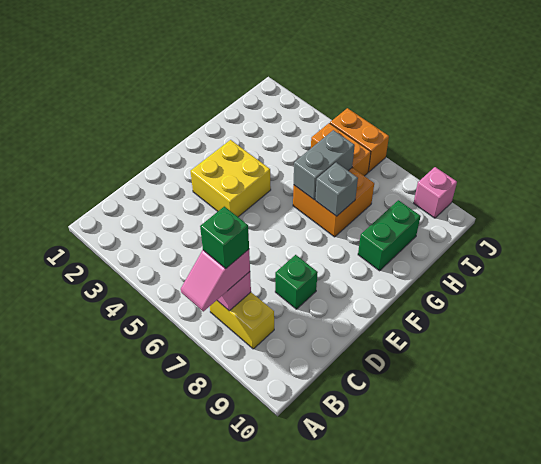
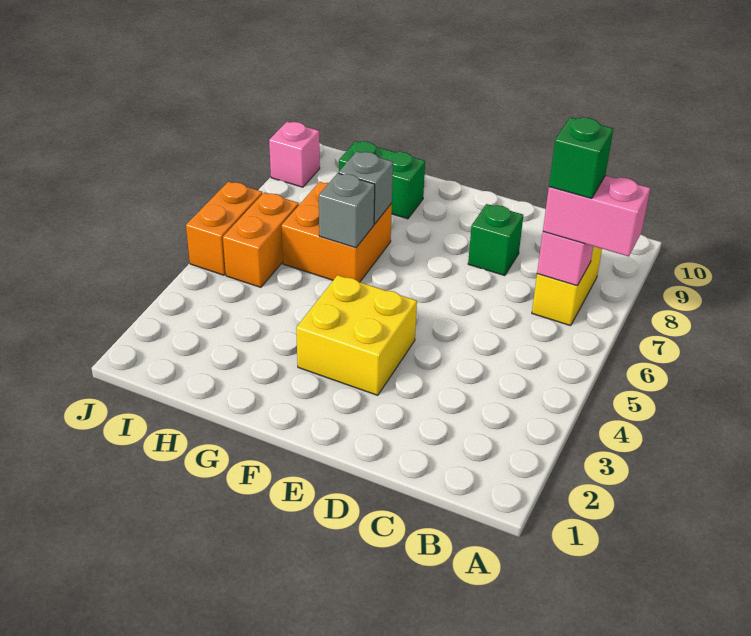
pink 1x2 slope [181,249,250,311] -> pink 1x2 brick [543,176,650,256]
grey 1x2 brick [294,130,355,200] -> grey 1x1 brick [319,173,375,248]

